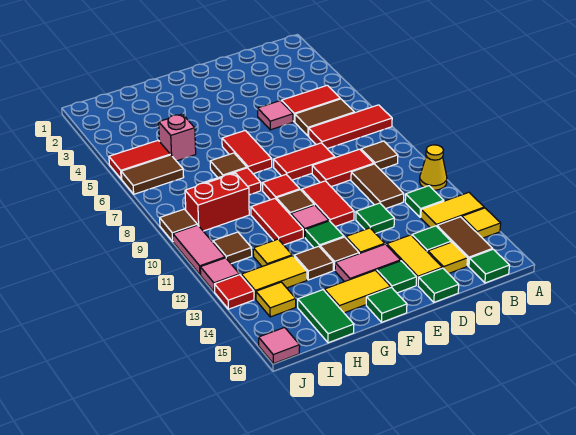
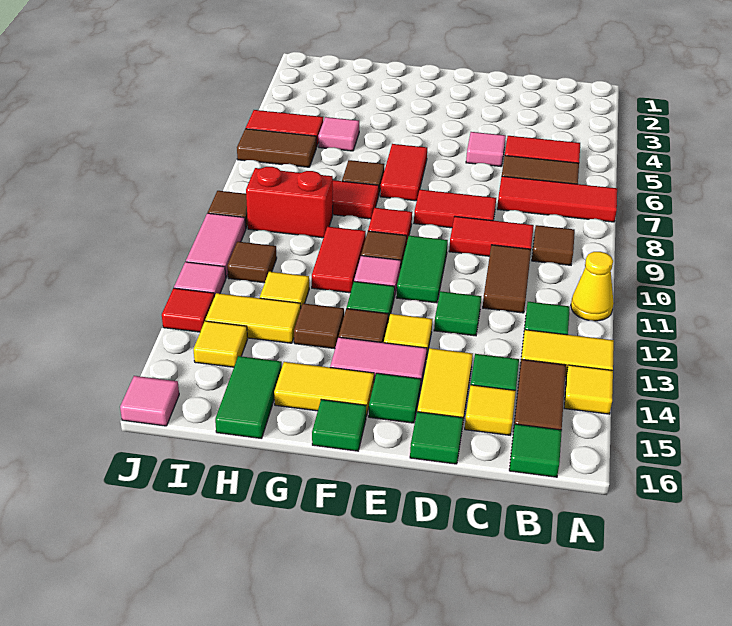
red 1x2 tile [301,181,354,227] -> green 1x2 tile [397,236,448,303]
pink 1x1 brick [159,114,196,161] -> pink 1x1 tile [318,117,359,151]

